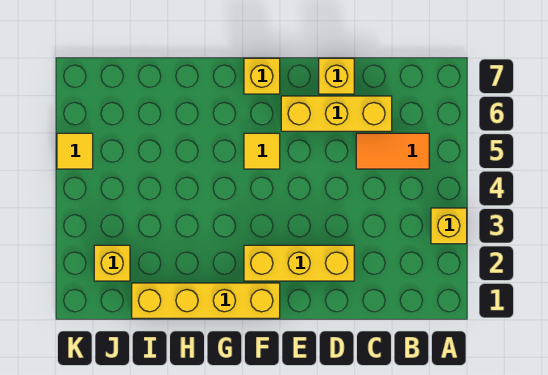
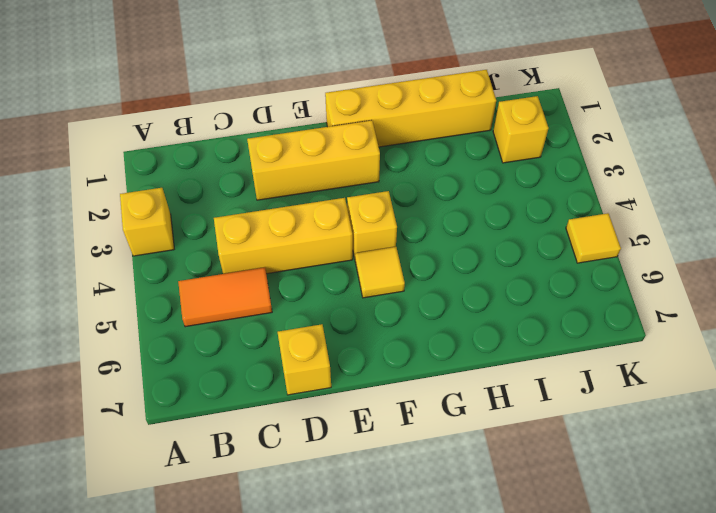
yellow 1x3 brick [281,96,392,131] -> yellow 1x3 brick moved to [214,198,353,274]
yellow 1x1 brick [244,58,280,94] -> yellow 1x1 brick moved to [347,191,397,258]

